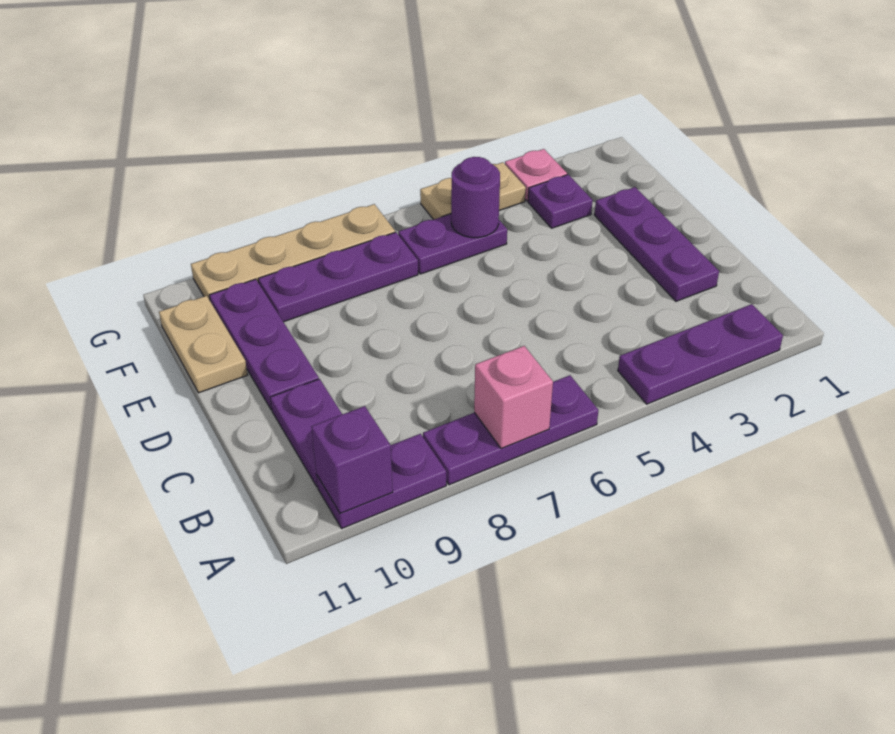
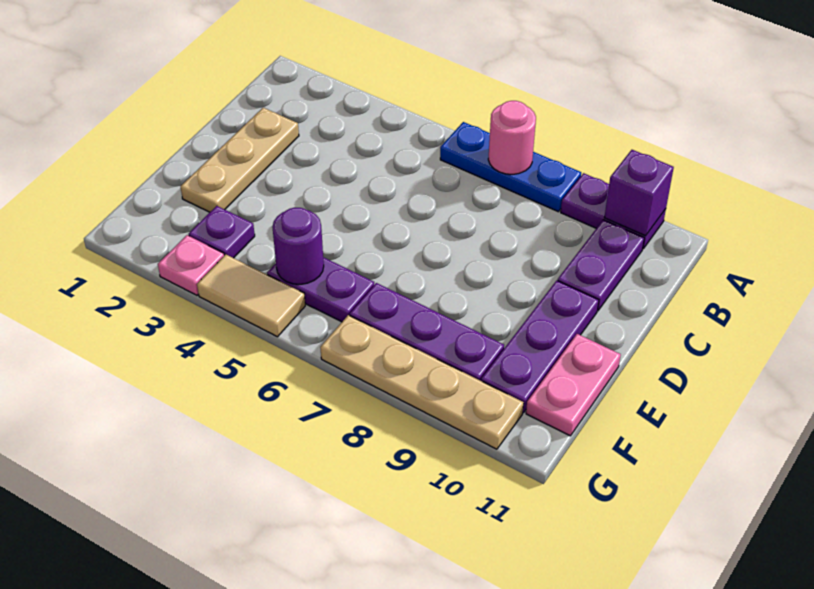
purple 1x3 plate [618,304,783,404] -> none
purple 1x3 plate [423,375,598,485] -> blue 1x3 plate [440,122,581,212]
pink 1x1 brick [474,346,553,449] -> pink 1x1 round brick [488,101,536,174]
purple 1x3 plate [594,187,719,301] -> tan 1x3 plate [181,108,299,212]
tan 1x2 plate [159,296,247,393] -> pink 1x2 plate [526,334,621,436]
tan 1x2 plate [420,162,526,220] -> tan 1x2 tile [197,255,305,337]

